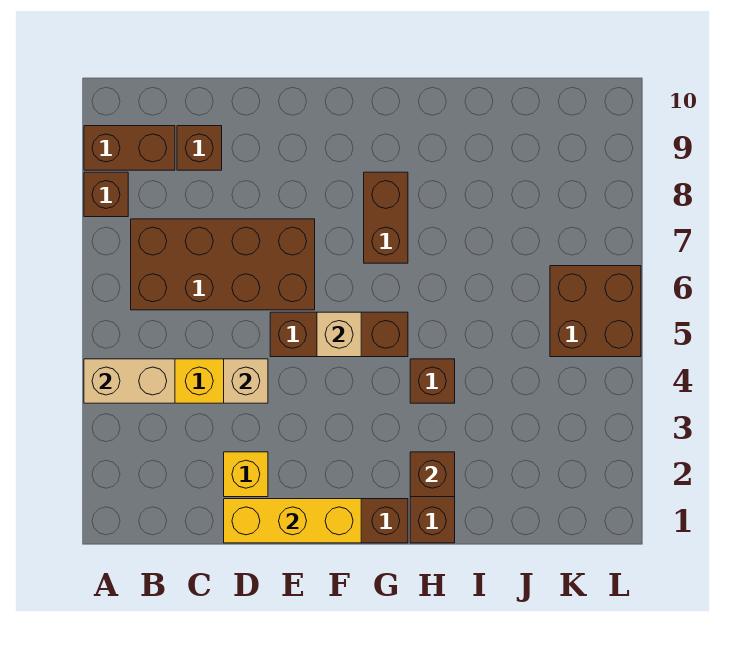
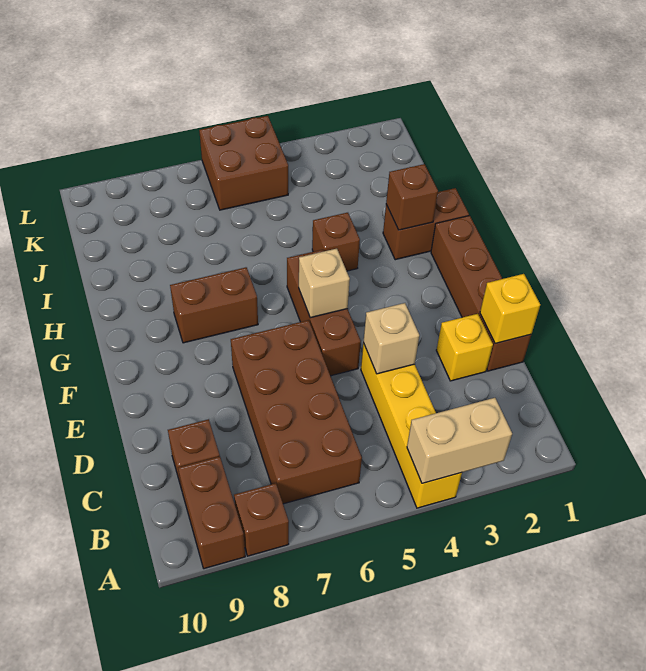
tan 1x2 brick [84,359,175,403] -> tan 1x2 brick turned to [407,398,512,483]
yellow 1x3 brick [224,499,361,543] -> yellow 1x1 brick [480,274,540,343]

